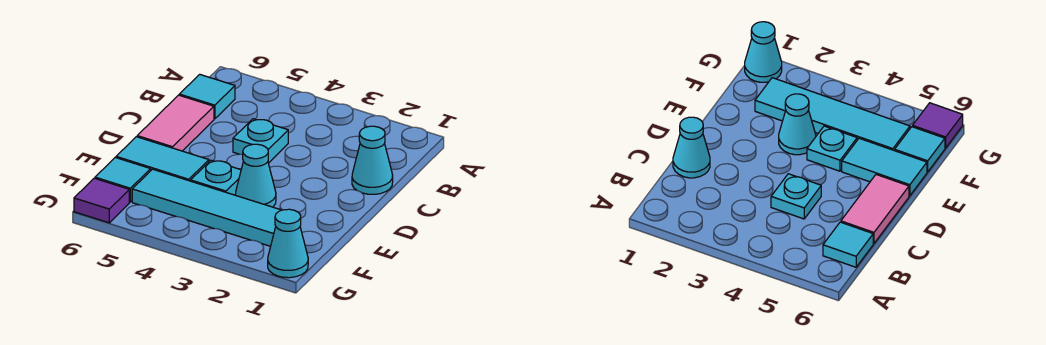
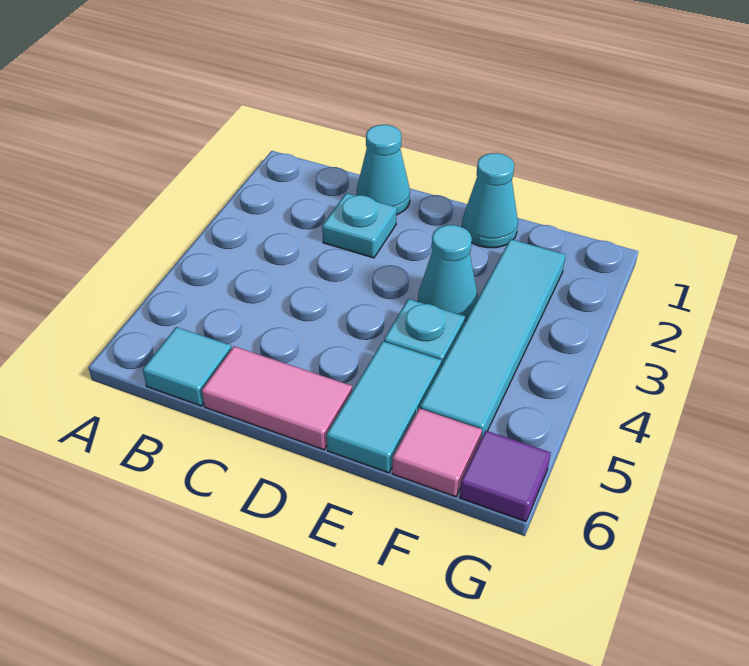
cyan 1x1 plate [233,119,288,163] -> cyan 1x1 plate moved to [322,193,397,258]
cyan 1x1 tile [95,158,151,202] -> pink 1x1 tile [392,408,482,497]
cyan 1x1 cone [268,209,308,278] -> cyan 1x1 cone moved to [462,153,518,248]

